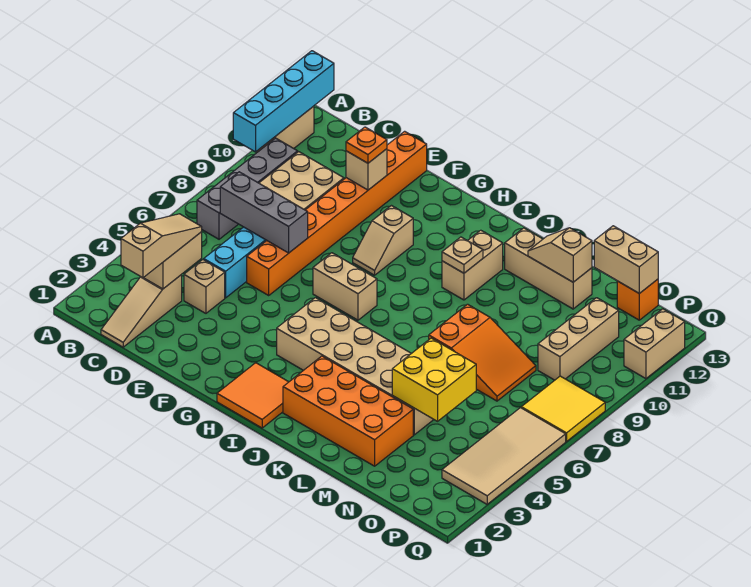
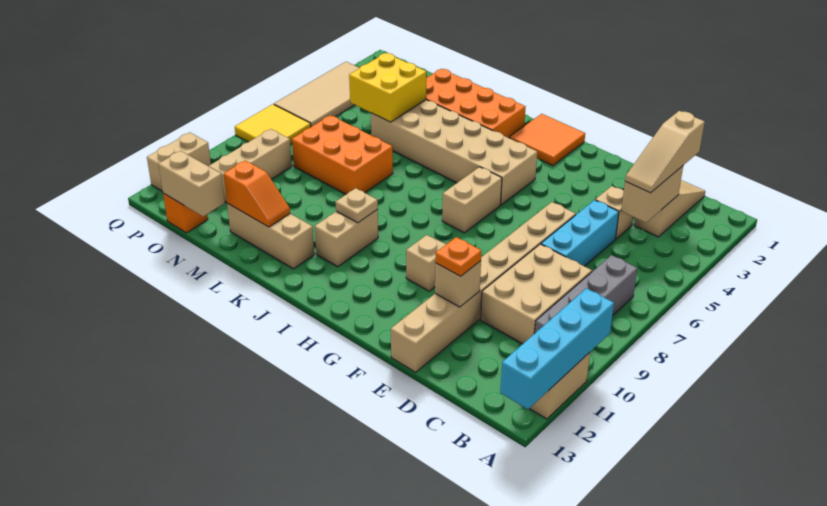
grey 1x3 brick [220,172,308,253] -> none
orange 1x8 brick [247,131,427,295] -> tan 1x8 brick [391,202,576,372]
tan 1x2 brick [313,253,377,320] -> tan 1x2 brick turned to [442,167,502,233]
orange 2x3 slope [429,304,536,401] -> orange 2x3 brick [292,115,393,194]
tan 1x2 slope [528,228,592,282] -> orange 1x2 slope [224,160,290,227]

